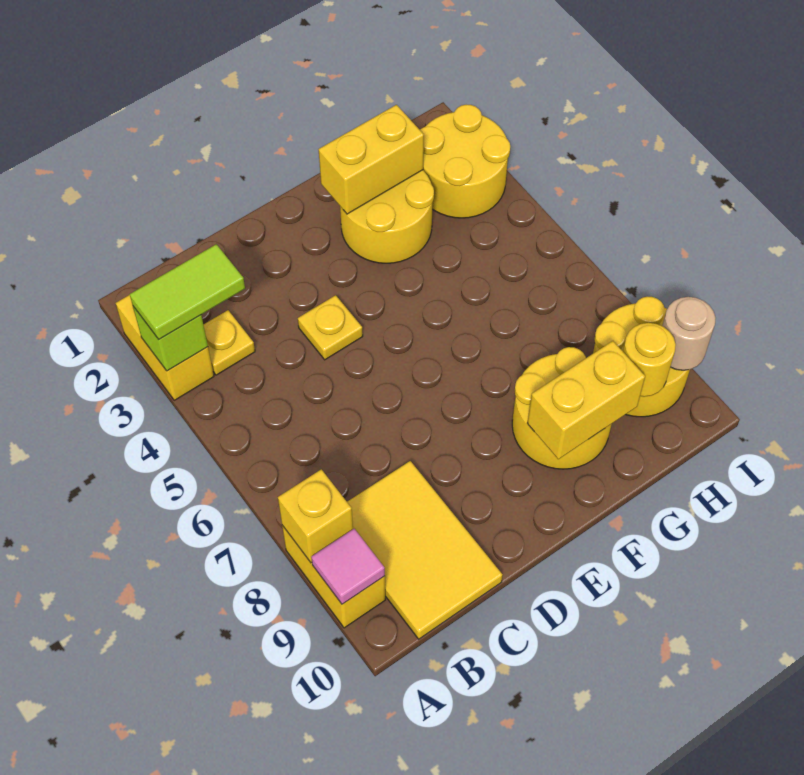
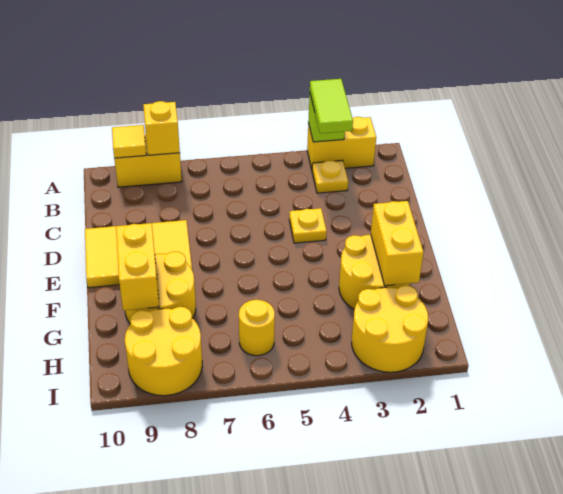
pink 1x1 tile [311,529,385,604] -> yellow 1x1 tile [112,125,146,158]
yellow 2x3 tile [347,461,502,639] -> yellow 2x3 tile moved to [85,220,192,288]
yellow 1x1 round brick [623,323,676,397] -> yellow 1x1 round brick moved to [239,300,275,356]
tan 1x1 round brick [662,297,716,370] -> none

